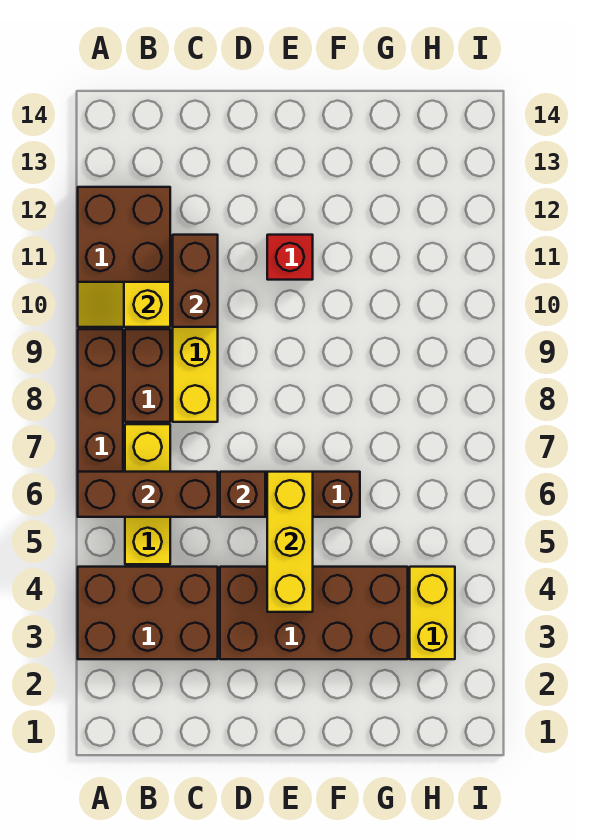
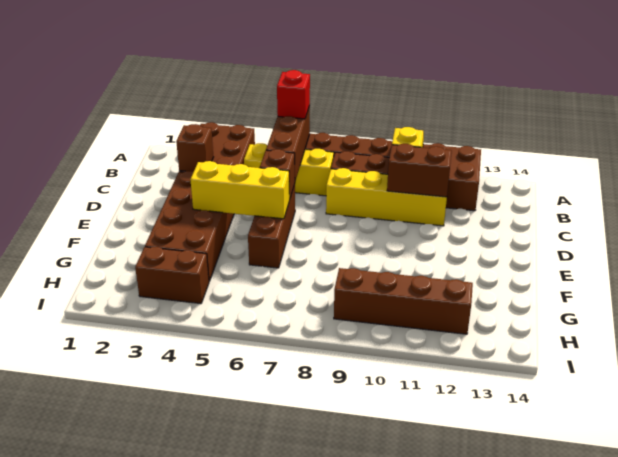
none -> brown 1x1 brick [176,124,213,172]
red 1x1 brick [267,235,313,280] -> red 1x1 brick moved to [277,70,310,119]
yellow 1x2 brick [410,567,455,659] -> brown 1x2 brick [135,247,209,304]
none -> brown 1x4 brick [334,268,473,334]

